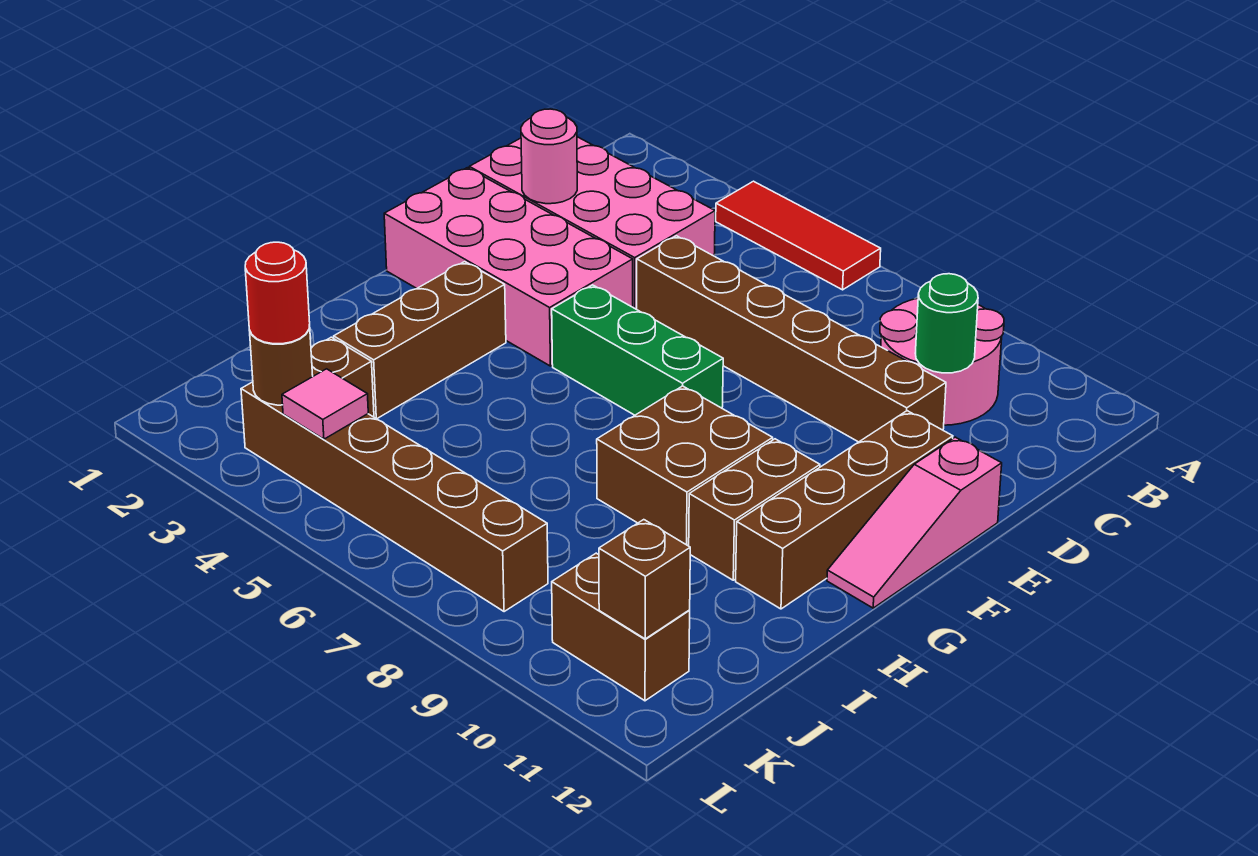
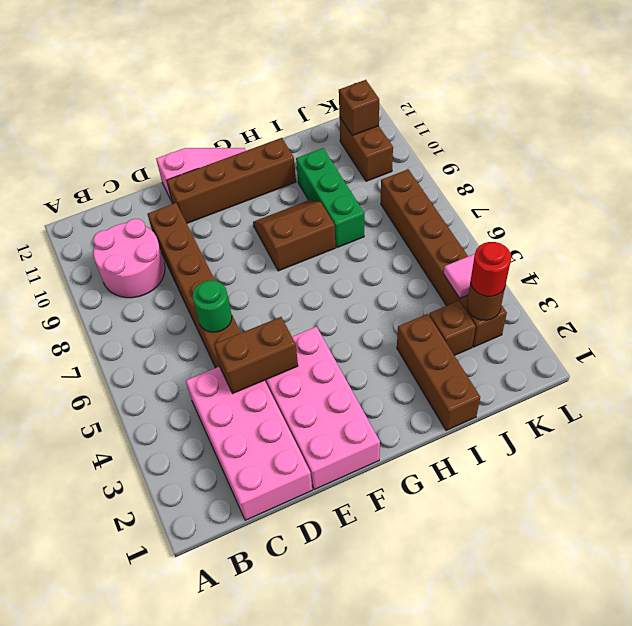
red 1x3 tile [716,181,881,290] -> none
green 1x1 round brick [915,274,978,373] -> green 1x1 round brick moved to [193,281,232,332]
pink 1x1 round brick [521,109,577,204] -> none
green 1x3 brick [552,285,723,415] -> green 1x3 brick moved to [296,148,364,248]
brown 1x3 brick [334,262,506,419] -> brown 1x3 brick turned to [397,314,480,430]
brown 2x2 brick [597,386,773,546] -> brown 2x2 slope [253,200,335,271]
brown 1x2 brick [689,439,820,580] -> brown 1x2 brick moved to [214,317,298,393]

